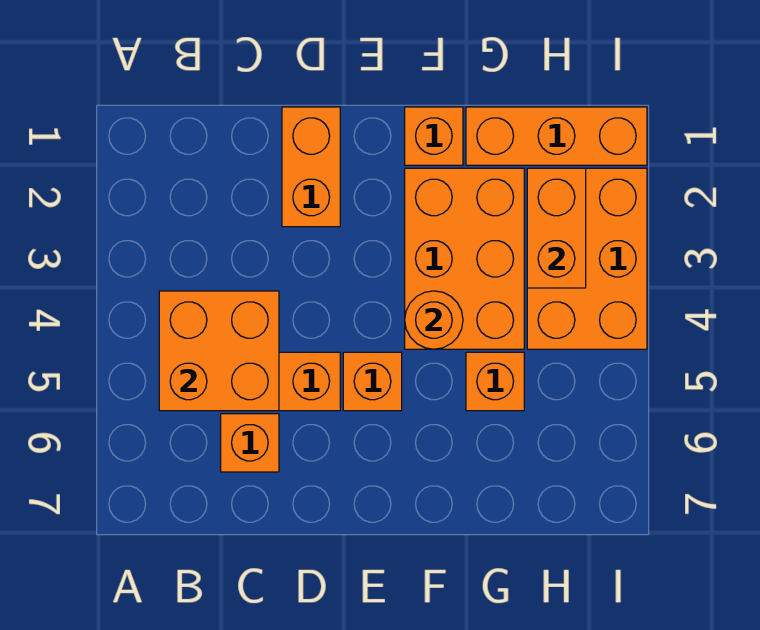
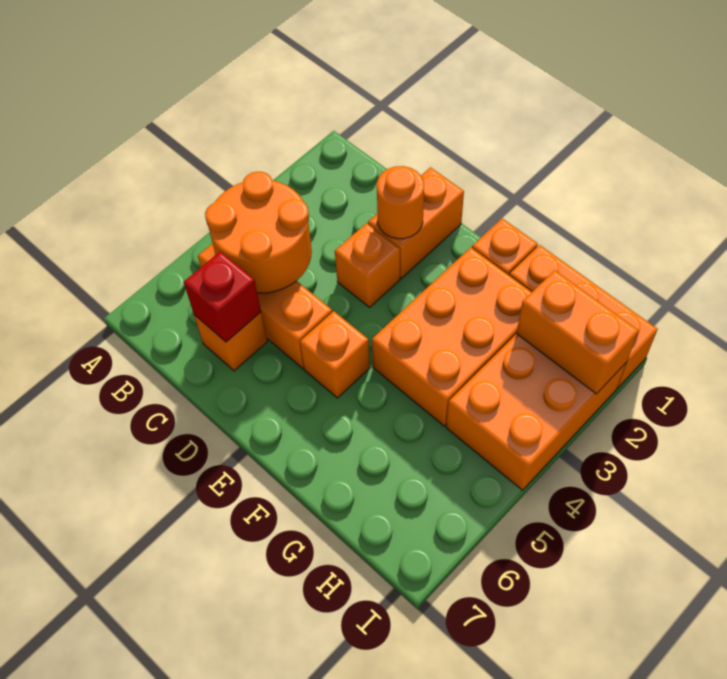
orange 2x2 brick [159,291,279,411] -> orange 2x2 round brick [205,172,312,293]
none -> red 1x1 brick [184,251,261,342]
orange 1x1 round brick [405,291,463,349] -> orange 1x1 round brick moved to [377,166,424,239]
orange 1x1 brick [466,352,524,411] -> orange 1x1 brick moved to [335,223,400,307]
orange 1x2 brick [527,168,586,288] -> orange 1x2 brick turned to [516,270,639,394]

